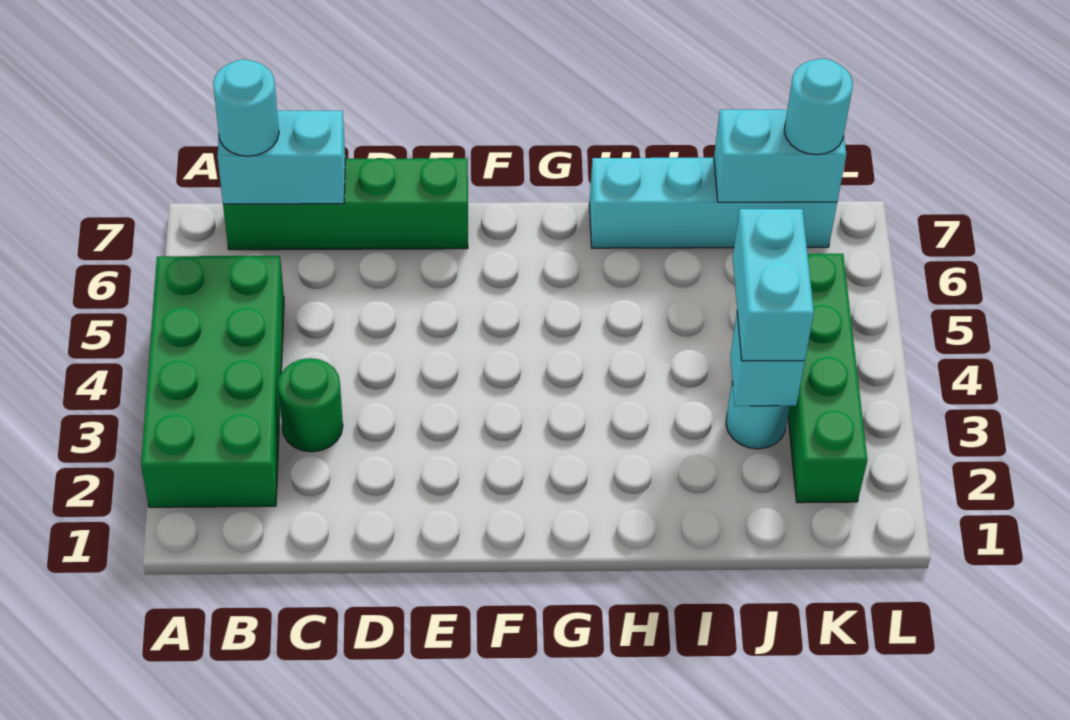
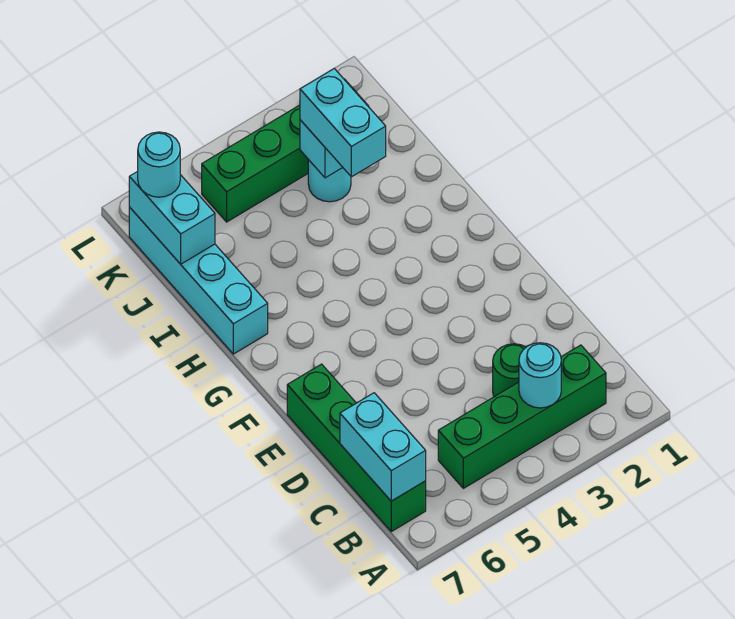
green 2x4 brick [141,256,284,507] -> green 1x4 brick [438,345,606,488]
cyan 1x1 round brick [213,60,279,156] -> cyan 1x1 round brick moved to [519,343,561,408]
cyan 1x2 brick [733,209,814,361] -> cyan 1x2 brick turned to [300,69,386,177]

